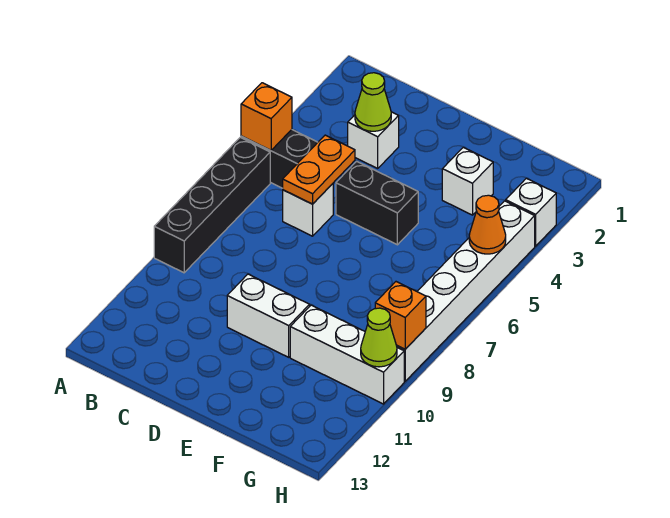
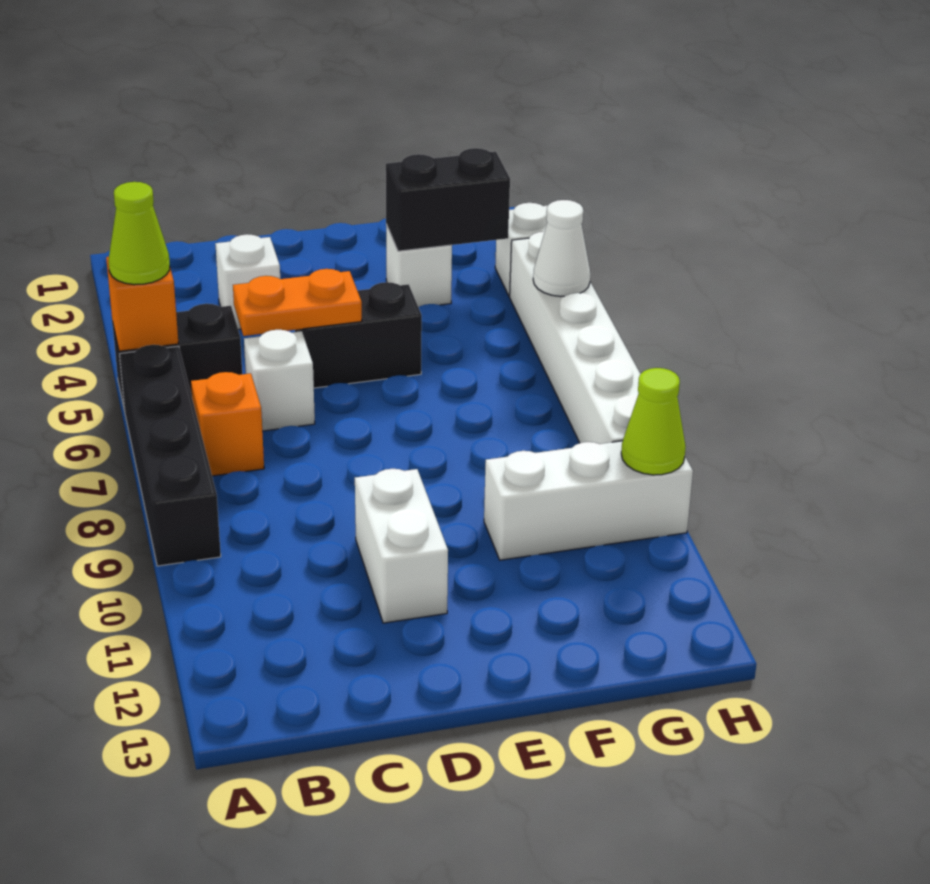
lime 1x1 cone [355,73,391,131] -> lime 1x1 cone moved to [109,182,170,285]
orange 1x2 plate [283,135,355,204] -> orange 1x2 plate turned to [233,269,362,336]
white 1x2 brick [227,274,310,357] -> white 1x2 brick turned to [355,469,448,623]
none -> black 1x2 brick [386,148,510,251]
orange 1x1 cone [469,195,506,254] -> white 1x1 cone [533,200,590,297]
orange 1x1 brick [375,282,426,349] -> orange 1x1 brick moved to [191,372,264,476]

